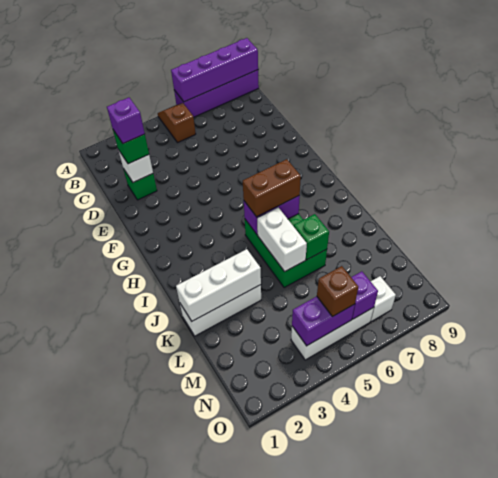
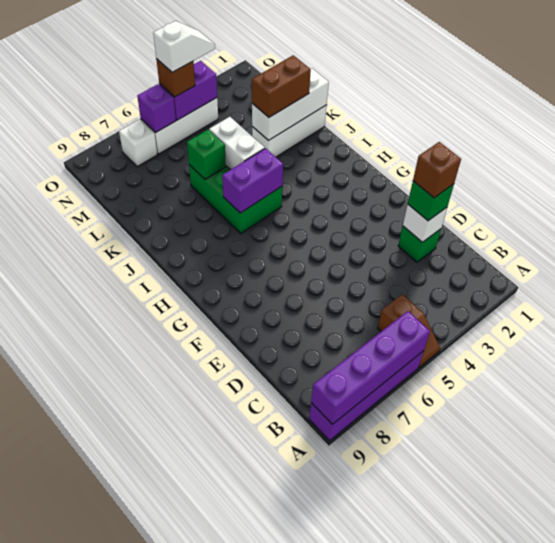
purple 1x1 brick [107,98,145,144] -> brown 1x1 brick [413,142,461,198]
brown 1x2 brick [243,159,301,217] -> brown 1x2 brick moved to [252,55,311,117]
none -> white 1x2 slope [153,21,215,72]

